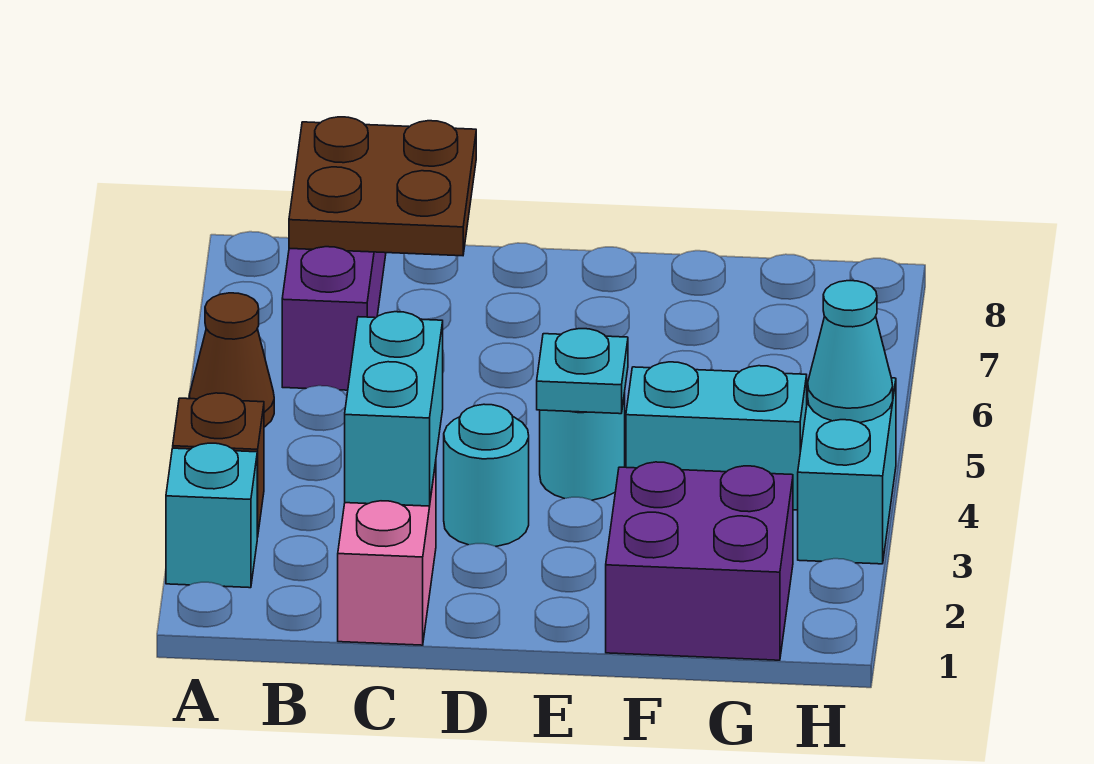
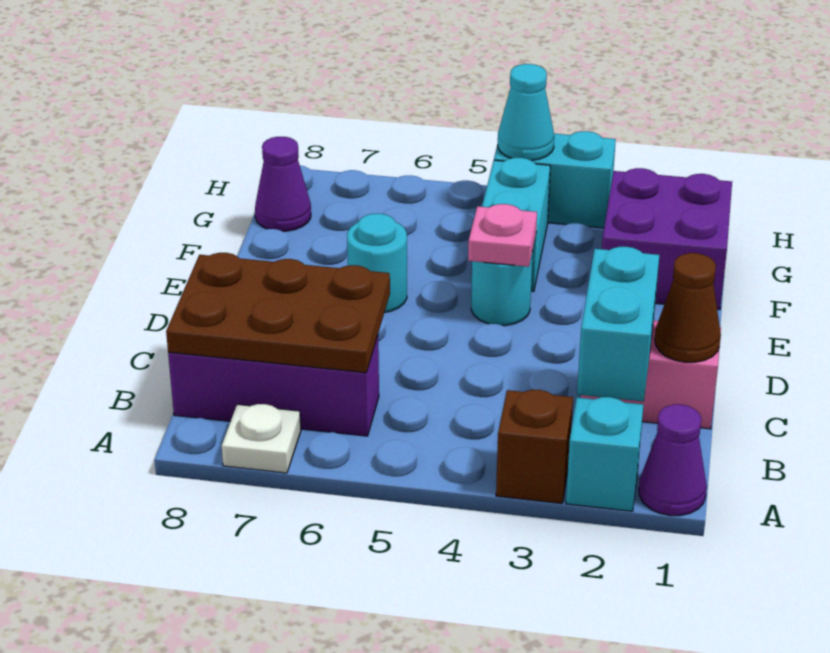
none -> purple 1x1 cone [639,404,707,516]
brown 1x1 cone [189,293,274,427] -> brown 1x1 cone moved to [655,253,721,362]
none -> white 1x1 plate [222,404,301,473]
brown 2x2 plate [289,117,476,256] -> brown 2x3 plate [166,253,390,373]
cyan 1x2 brick [345,312,443,506] -> cyan 1x2 brick turned to [577,247,659,402]
cyan 1x1 round brick [444,404,529,546] -> cyan 1x1 round brick moved to [347,214,407,312]
cyan 1x1 plate [537,329,628,414] -> pink 1x1 plate [468,204,537,267]
none -> purple 1x1 cone [255,137,311,231]

